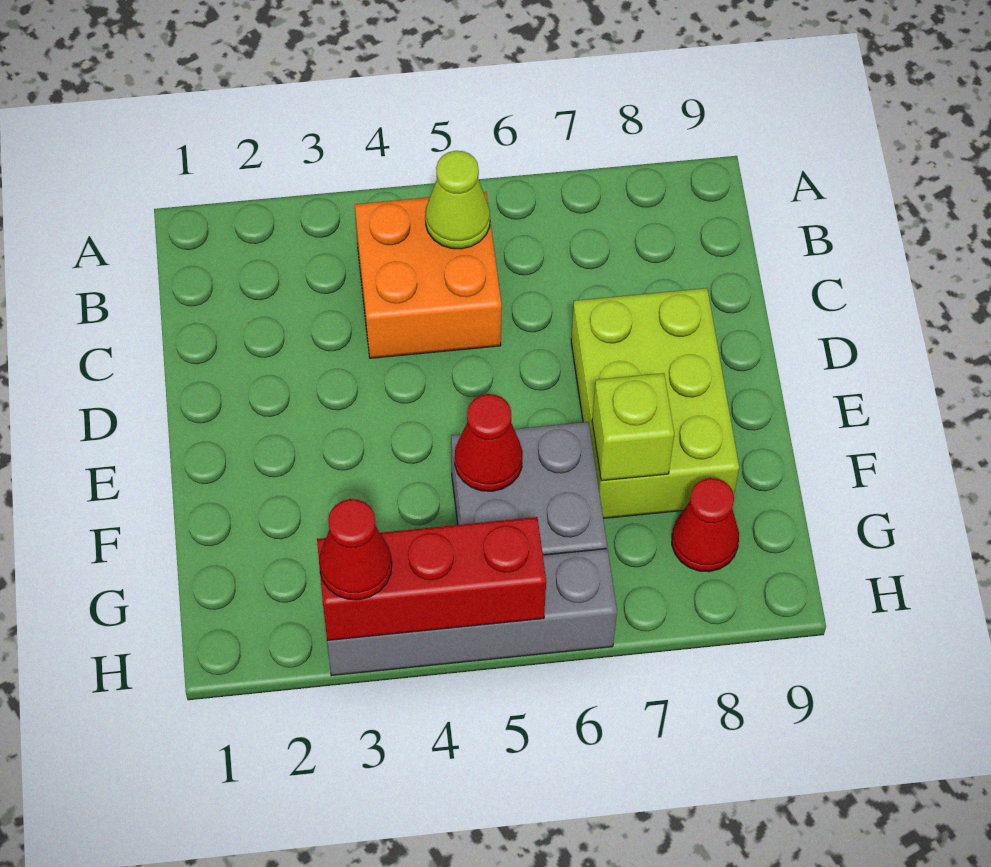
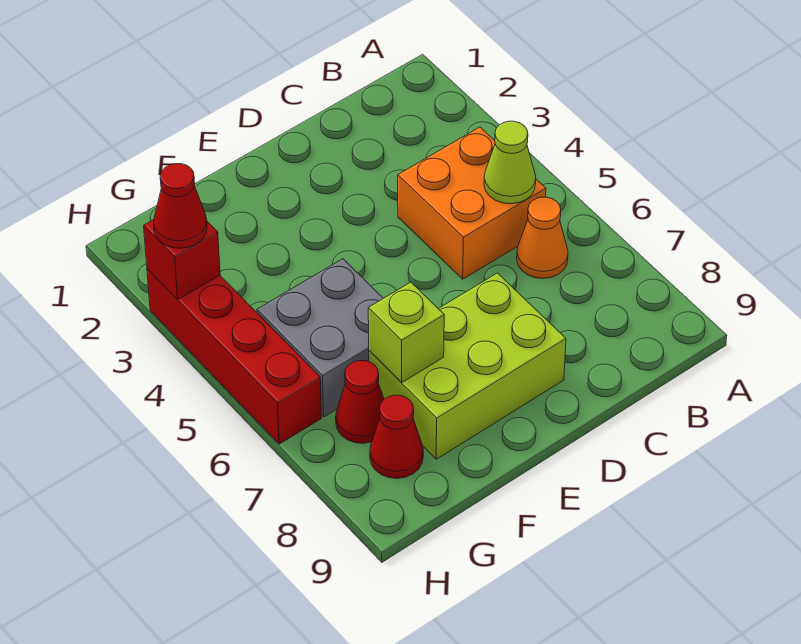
none -> orange 1x1 cone [517,197,568,279]
red 1x1 cone [455,394,523,491] -> red 1x1 cone moved to [336,361,384,443]
grey 1x4 brick [327,549,617,676] -> red 1x4 brick [147,269,321,444]
red 1x3 brick [317,517,546,640] -> red 1x1 brick [144,220,220,300]

